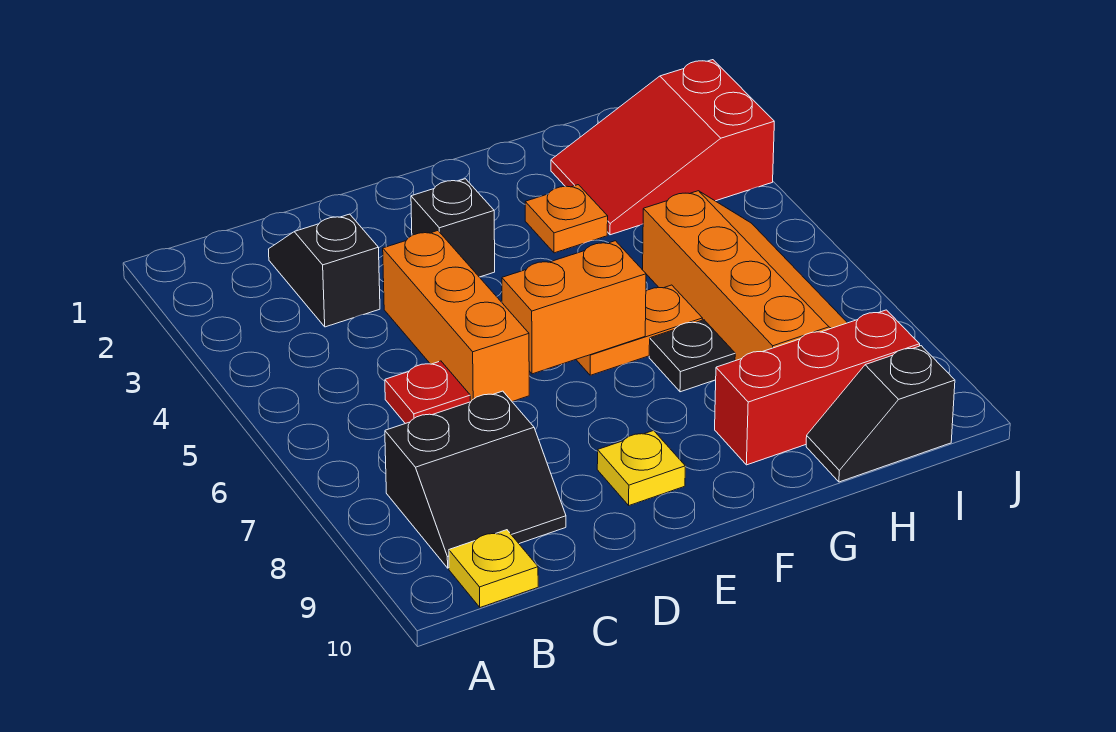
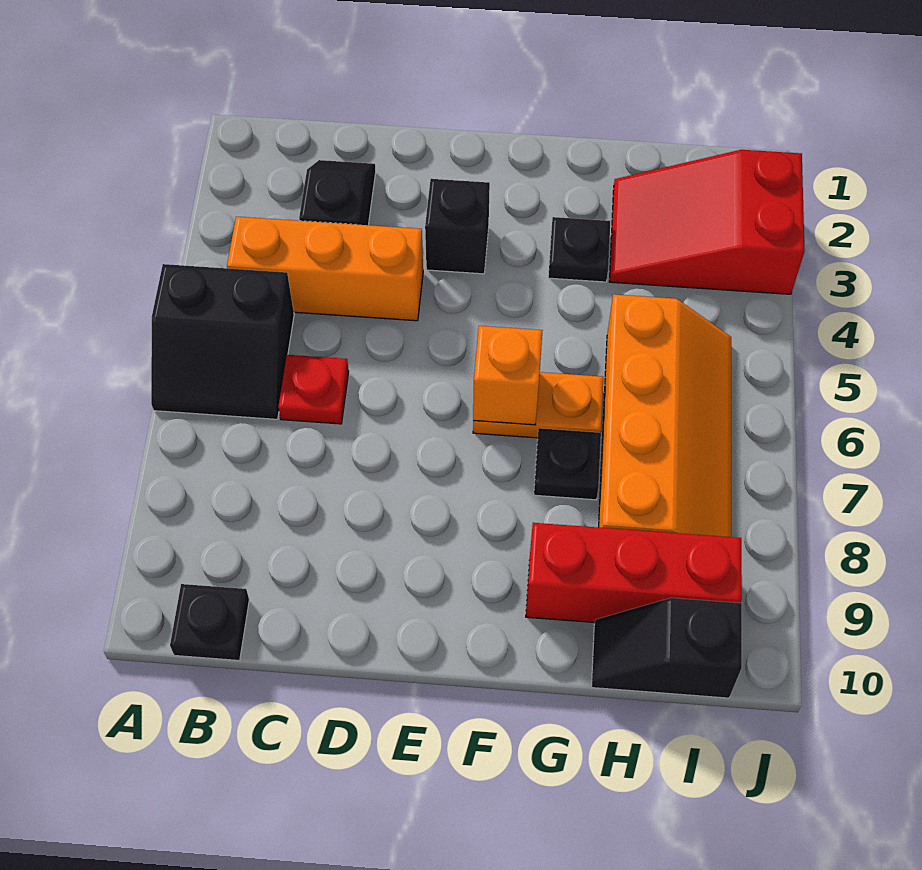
black 2x2 slope [385,391,566,568] -> black 2x2 slope moved to [151,264,294,419]
yellow 1x1 plate [449,530,538,607] -> black 1x1 plate [170,584,249,661]
orange 1x3 brick [383,231,529,402] -> orange 1x3 brick turned to [227,217,423,321]
orange 1x2 brick [502,241,646,374] -> orange 1x1 brick [473,326,542,425]
yellow 1x1 plate [597,431,685,505] -> none
orange 1x1 plate [525,185,608,253] -> black 1x1 plate [548,217,610,282]

